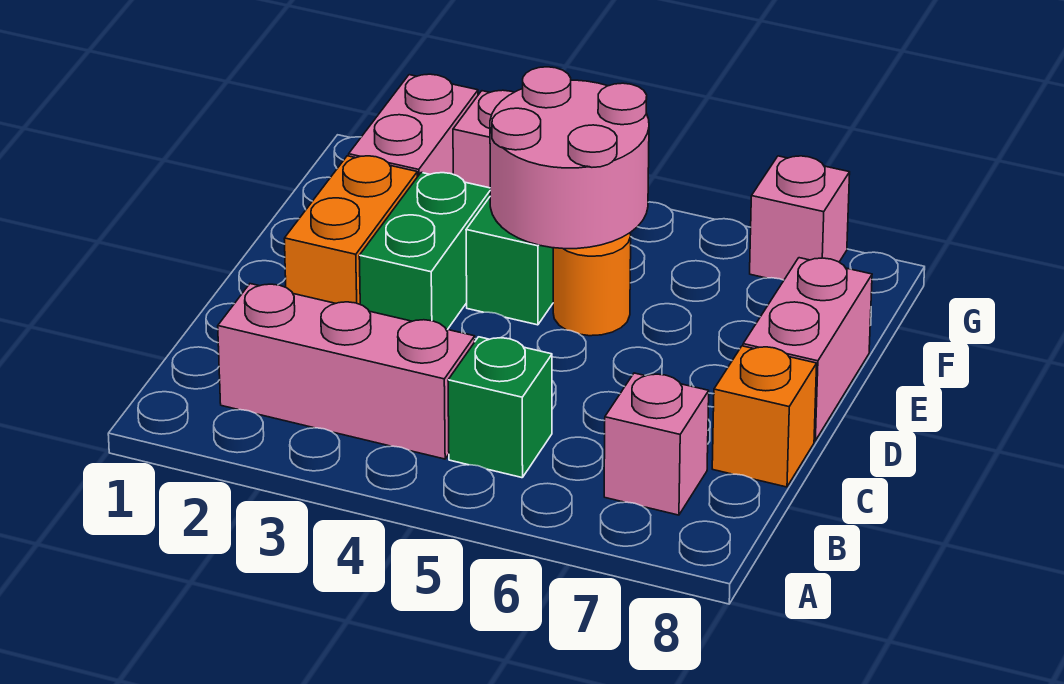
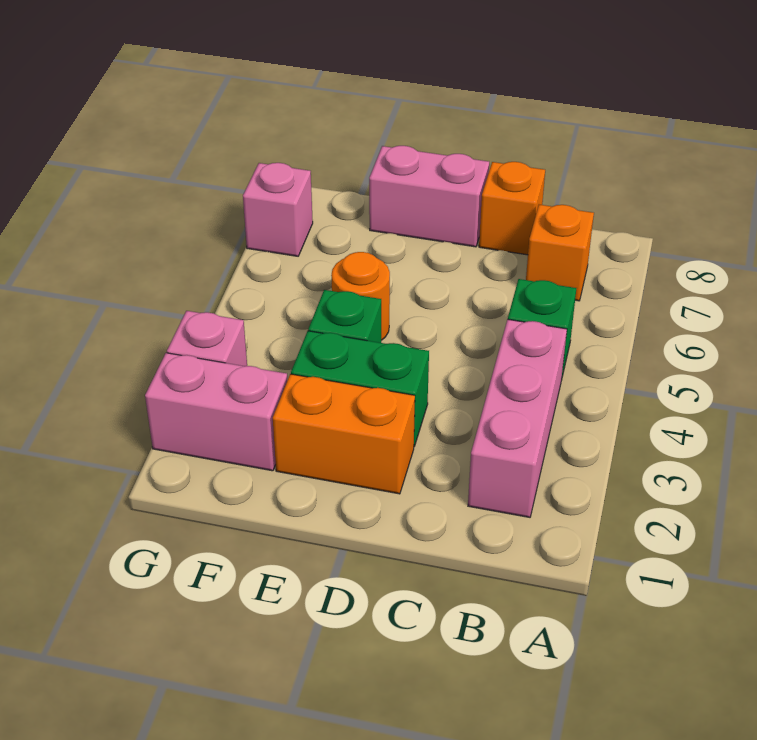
pink 1x1 brick [604,373,709,515] -> orange 1x1 brick [526,205,594,301]
pink 2x2 round brick [490,67,649,249] -> none

